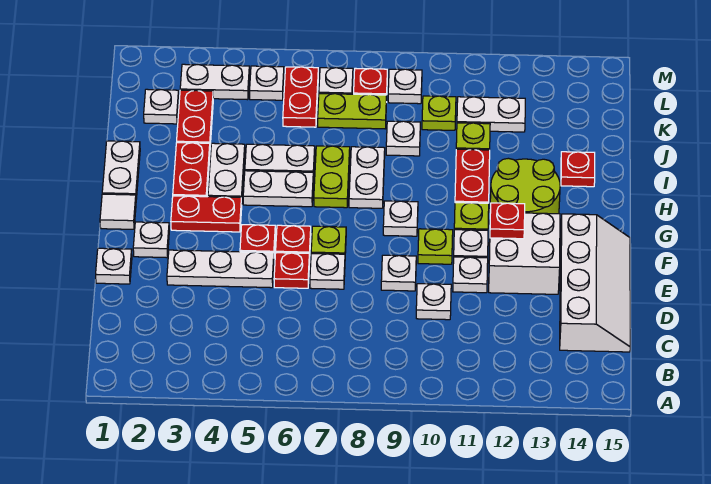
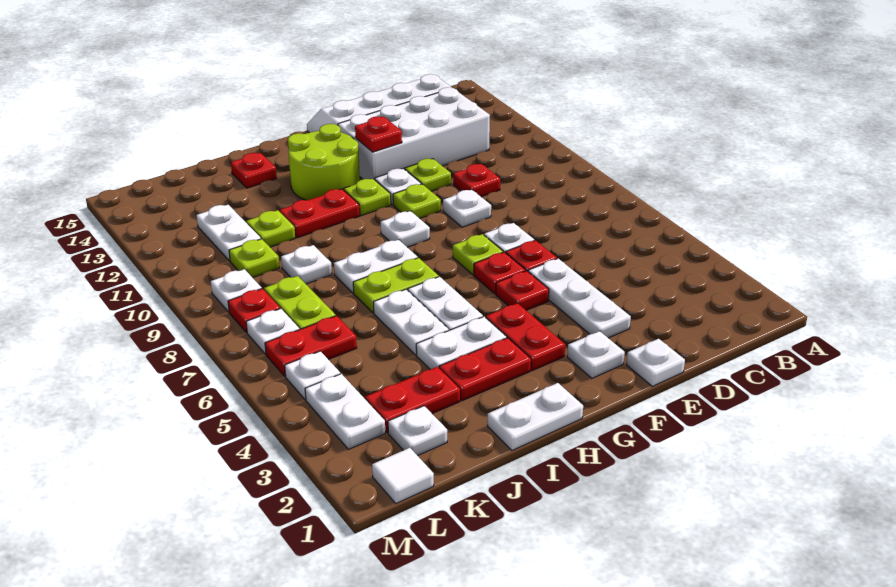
white 1x1 plate [416,284,451,320] -> red 1x1 plate [453,164,500,197]
white 1x1 plate [453,257,488,293] -> lime 1x1 plate [405,159,451,191]
white 2x2 brick [489,213,560,294] -> white 2x4 brick [338,87,490,180]
white 1x1 tile [100,194,136,229] -> white 1x1 tile moved to [372,448,434,503]

